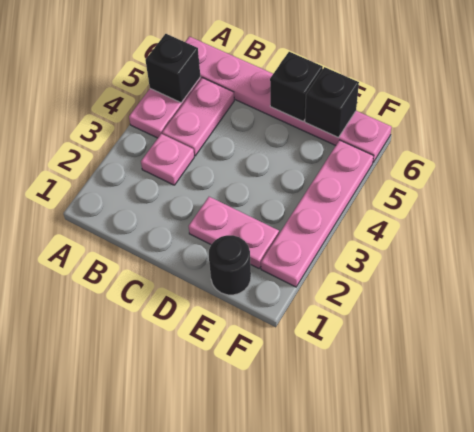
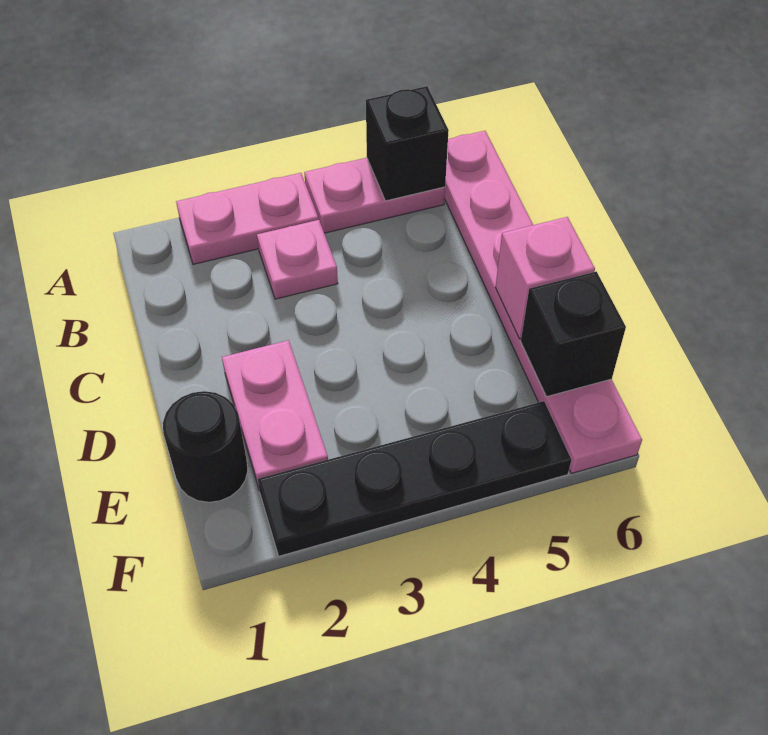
pink 1x2 plate [162,78,234,156] -> pink 1x2 plate moved to [176,173,318,264]
black 1x1 brick [270,52,323,121] -> pink 1x1 brick [495,217,595,339]
pink 1x4 plate [261,140,373,287] -> black 1x4 plate [258,401,571,556]

